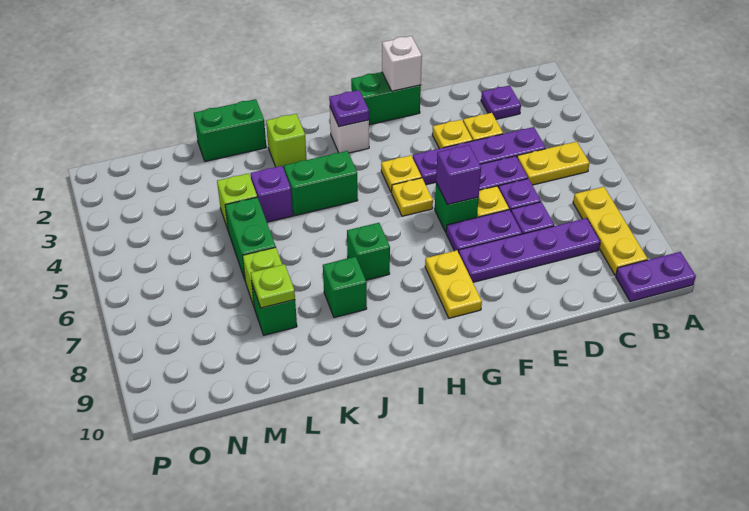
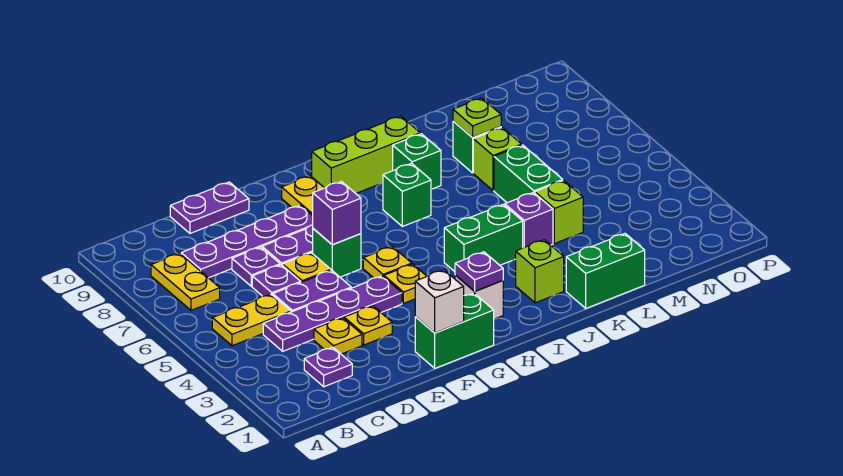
purple 1x2 plate [616,252,696,302] -> purple 1x2 plate moved to [170,182,249,233]
yellow 1x3 plate [573,187,647,275] -> yellow 1x2 plate [151,253,220,310]
none -> lime 1x3 brick [312,116,420,193]

